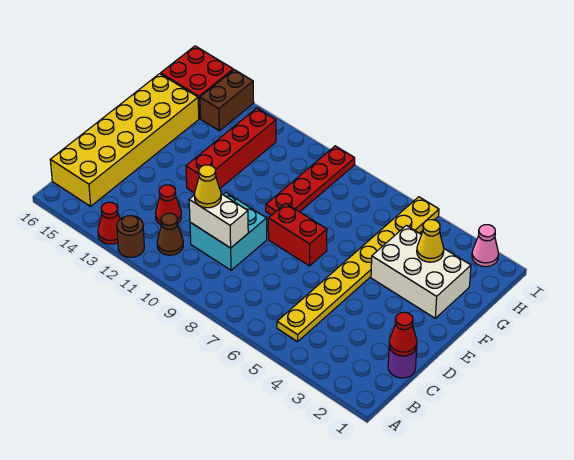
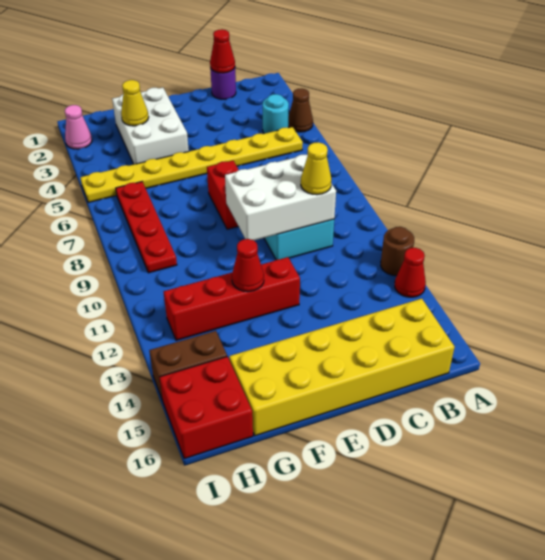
none -> cyan 1x1 round brick [263,94,289,134]
brown 1x1 cone [157,213,183,255] -> brown 1x1 cone moved to [288,89,313,132]
white 1x2 brick [189,194,248,248] -> white 2x3 brick [225,155,336,240]
red 1x1 cone [155,185,181,225] -> red 1x1 cone moved to [232,239,264,292]
red 1x4 plate [266,146,355,215] -> red 1x4 plate turned to [116,182,177,273]

